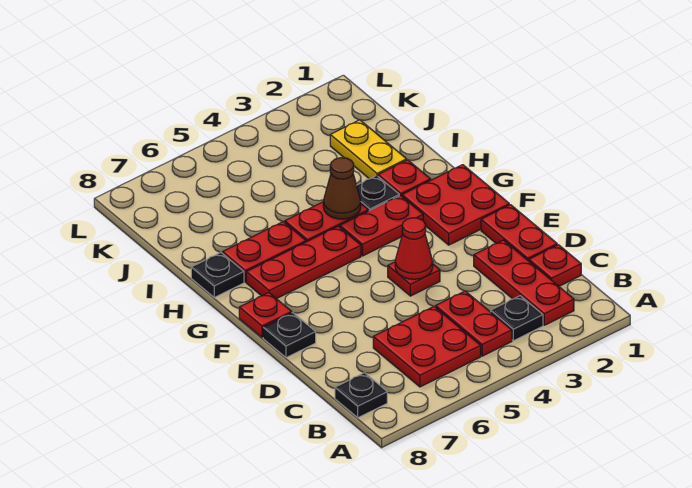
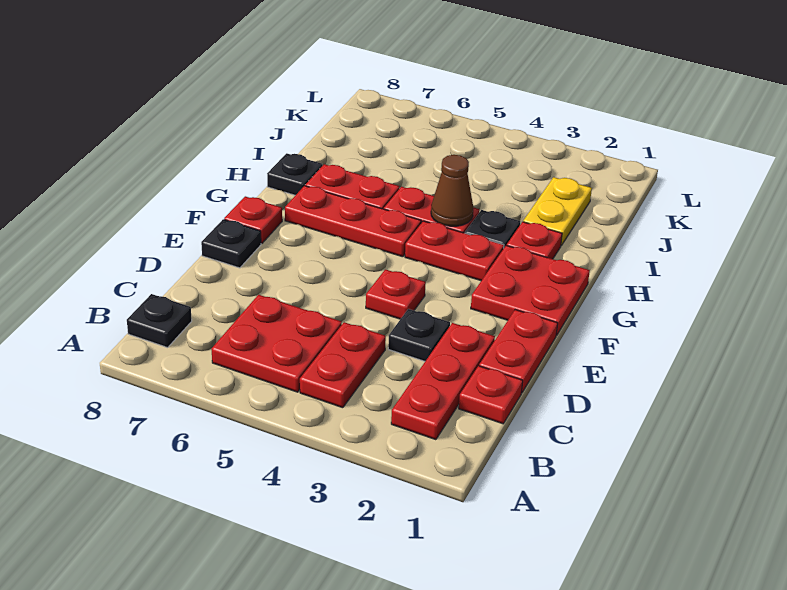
black 1x1 plate [491,296,543,341] -> black 1x1 plate moved to [388,309,450,361]
red 1x1 cone [395,218,433,279] -> none

